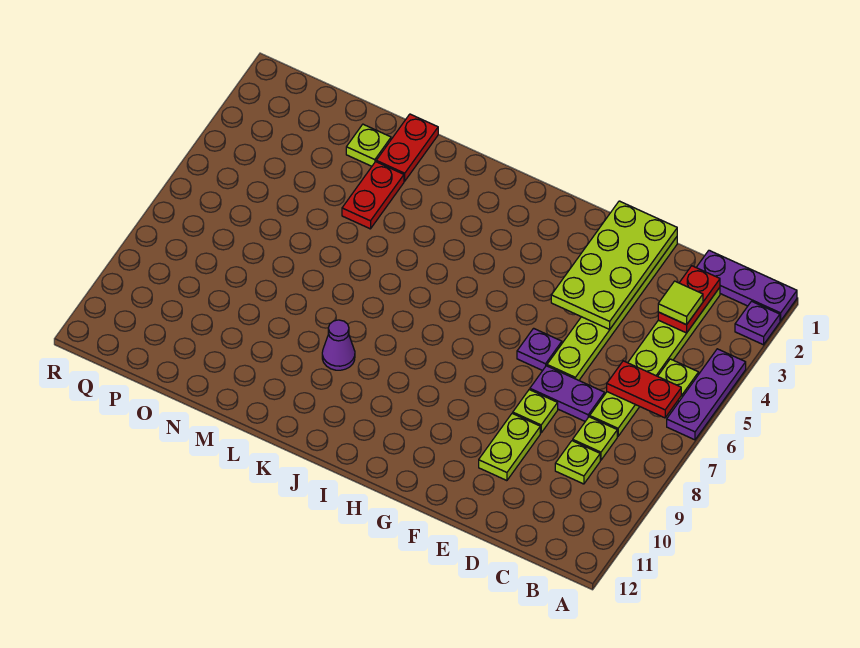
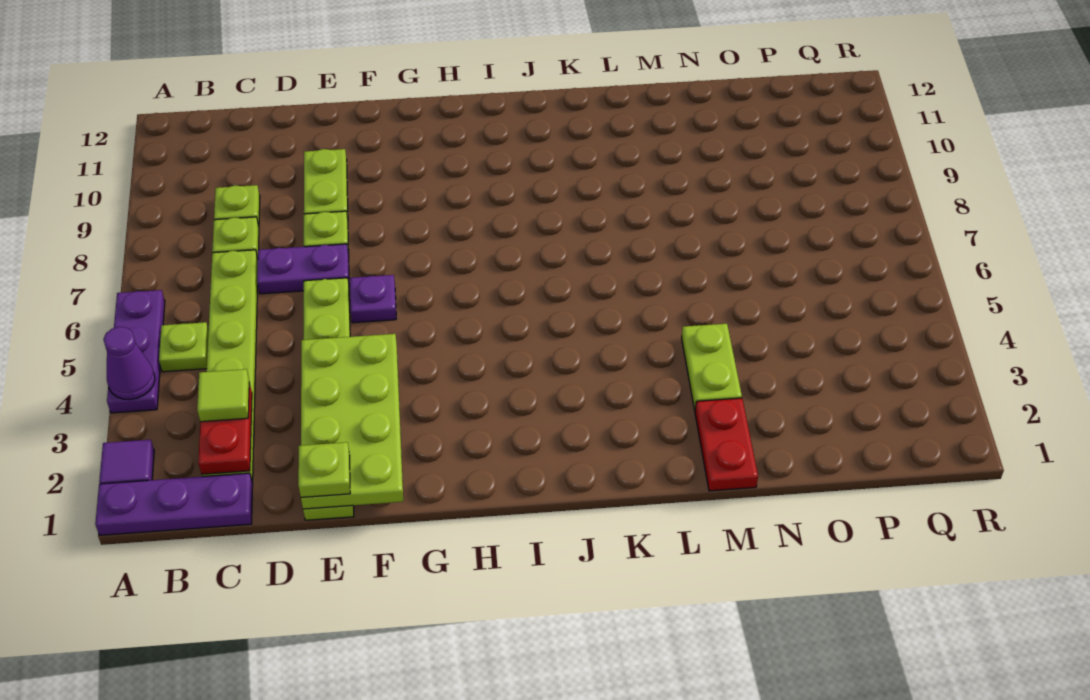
purple 1x1 plate [735,301,780,345] -> purple 1x1 tile [99,440,154,484]
red 1x2 plate [607,361,681,418] -> none
purple 1x1 cone [322,320,355,370] -> purple 1x1 cone moved to [103,327,155,399]
red 1x2 plate [342,162,404,229] -> lime 1x2 plate [682,324,742,410]
lime 1x1 plate [346,124,391,166] -> lime 1x1 plate moved to [298,442,350,497]

